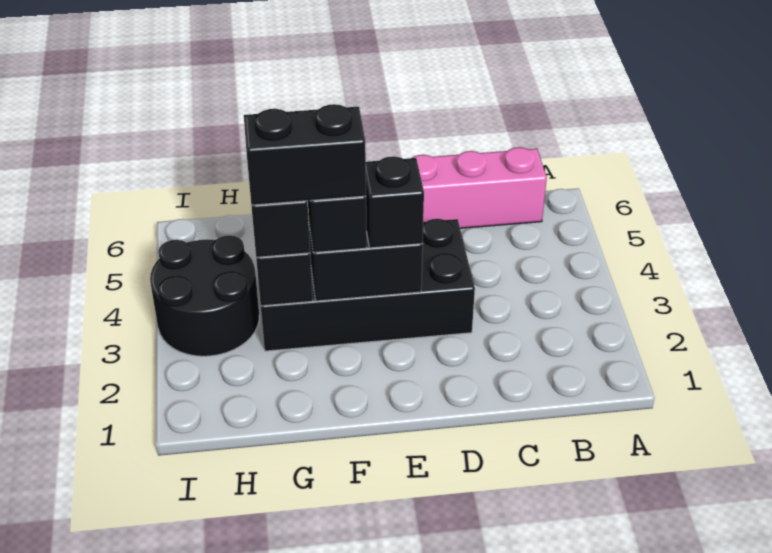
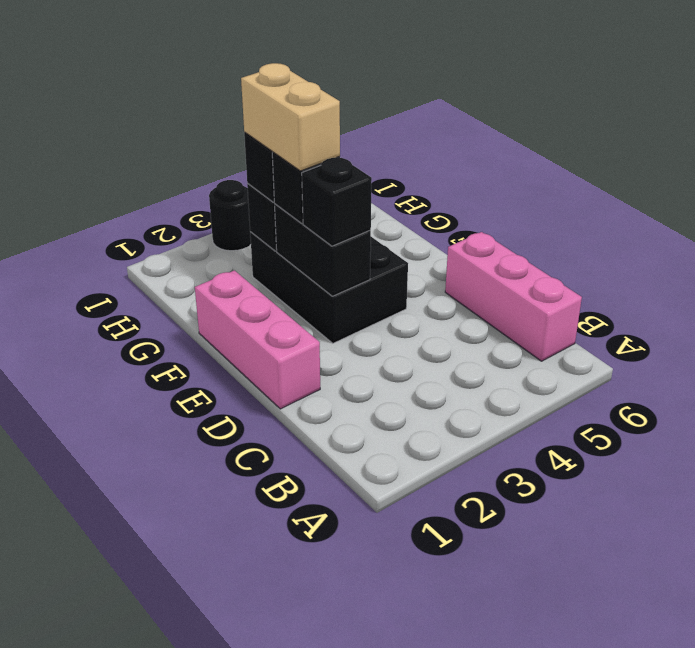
none -> pink 1x3 brick [195,270,320,409]
black 2x4 brick [261,219,475,351] -> black 2x3 brick [250,232,408,343]
black 1x2 brick [244,104,366,205] -> tan 1x2 brick [241,63,340,171]
black 2x2 round brick [150,236,259,356] -> black 1x1 round brick [209,180,251,251]

